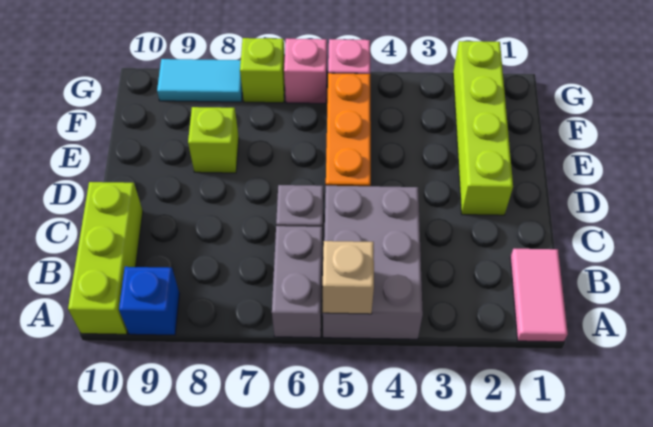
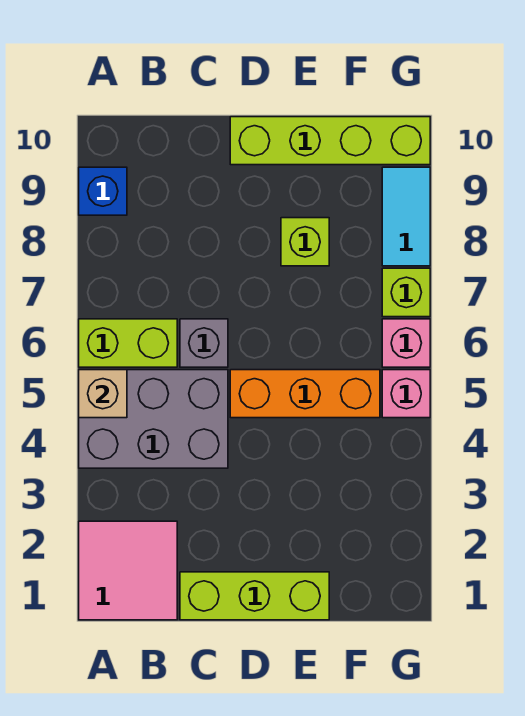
pink 1x2 tile [510,249,568,342] -> pink 2x2 tile [79,521,177,620]
grey 1x2 brick [272,226,323,338] -> lime 1x2 brick [79,319,177,367]
lime 1x3 brick [68,182,143,334] -> lime 1x3 brick moved to [180,572,329,620]
lime 1x4 brick [453,41,513,215] -> lime 1x4 brick moved to [230,117,430,165]

